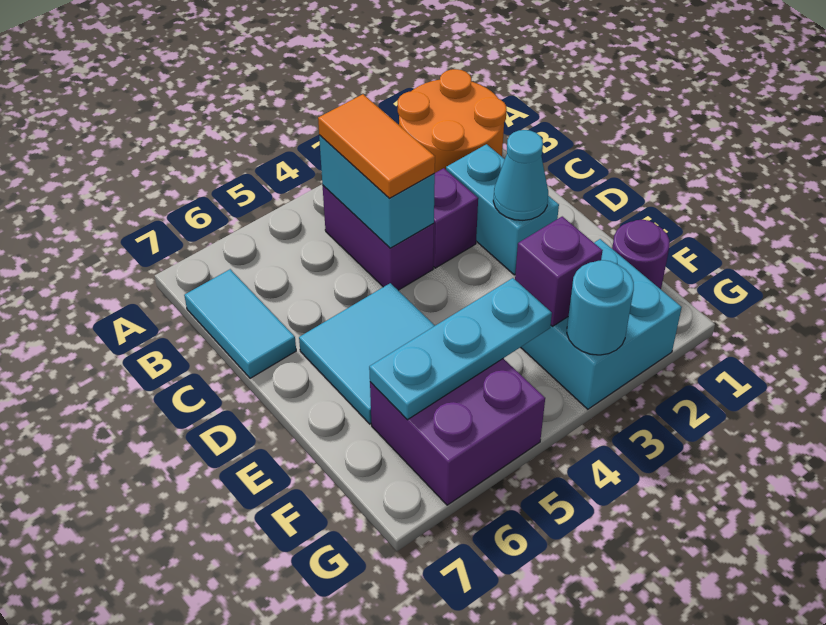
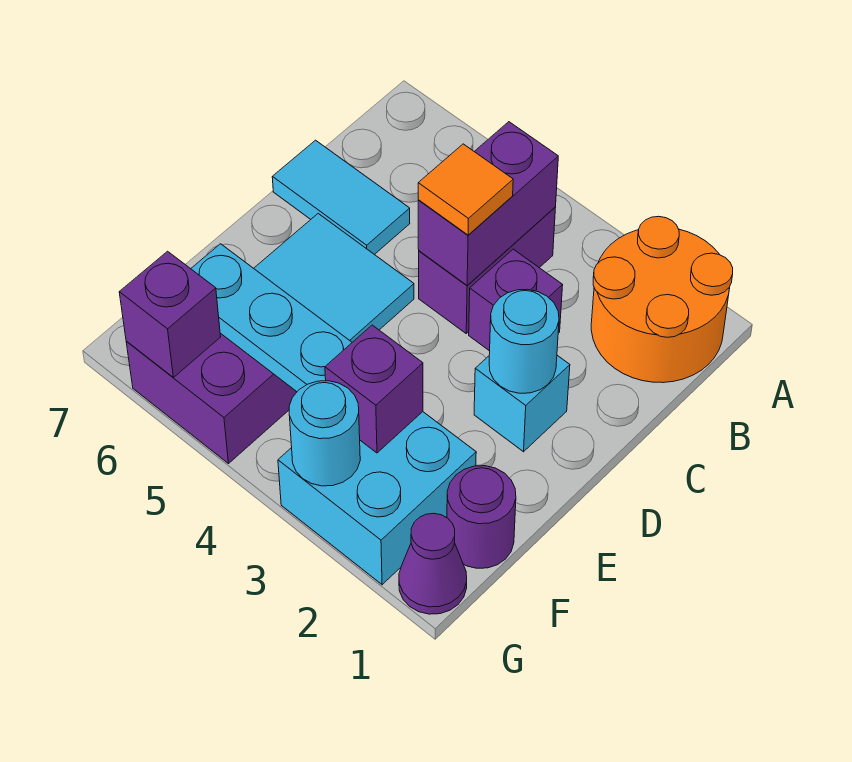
cyan 1x2 brick [319,135,435,248] -> purple 1x2 brick [418,122,558,285]
orange 1x2 tile [318,94,435,198] -> orange 1x1 tile [418,144,513,235]
cyan 1x2 tile [184,269,296,378] -> cyan 1x2 tile turned to [272,140,410,255]
cyan 1x2 brick [446,144,559,275] -> cyan 1x1 brick [474,355,570,452]
cyan 1x1 cone [493,130,548,220] -> cyan 1x1 round brick [489,289,559,393]
none -> purple 1x1 cone [399,513,467,614]
none -> purple 1x1 brick [119,251,221,377]

